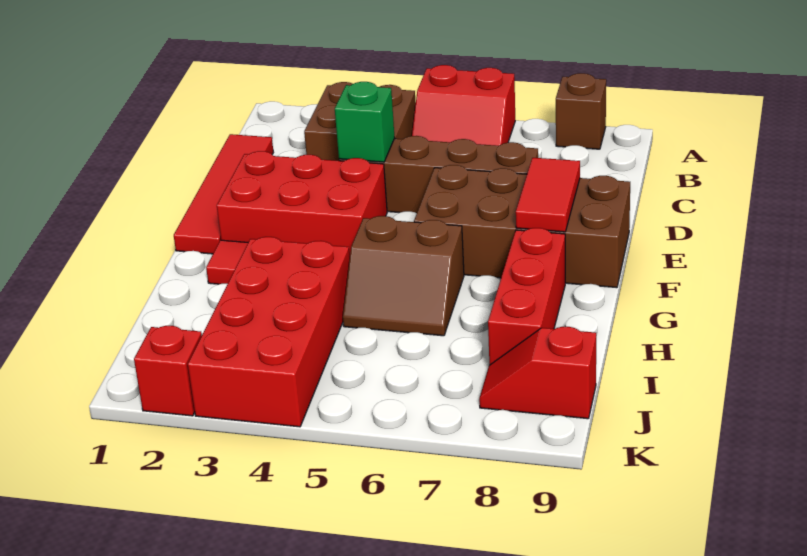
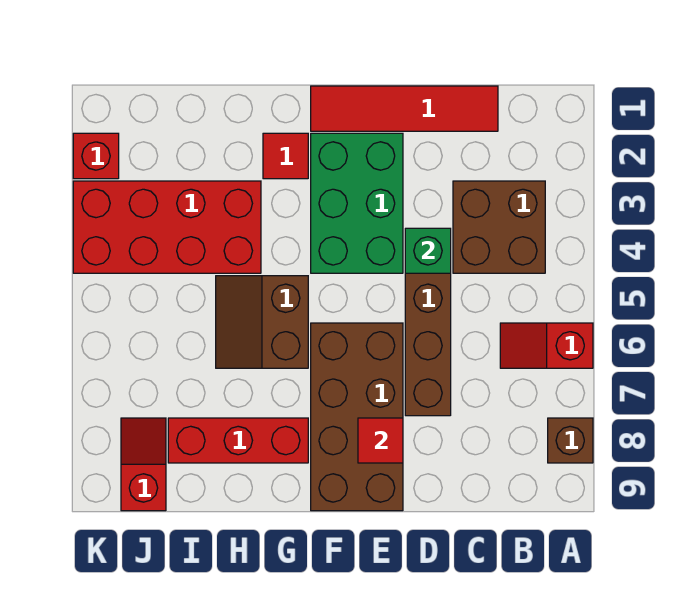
red 2x2 slope [412,65,515,146] -> red 1x2 slope [500,323,593,368]
red 2x3 brick [217,151,387,257] -> green 2x3 brick [311,133,403,273]
red 1x2 tile [516,158,580,232] -> red 1x1 tile [358,418,403,463]

